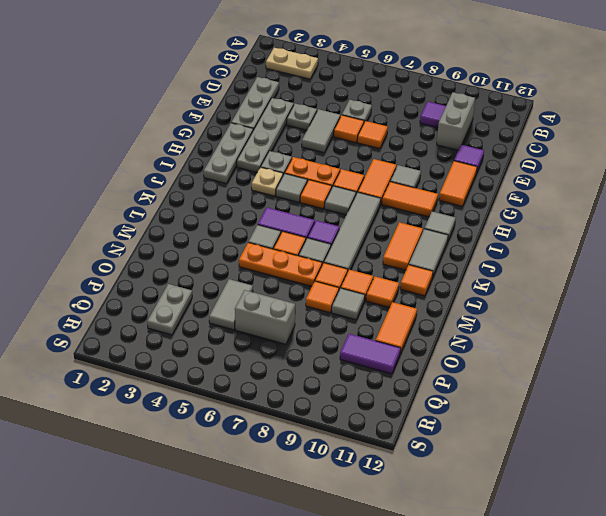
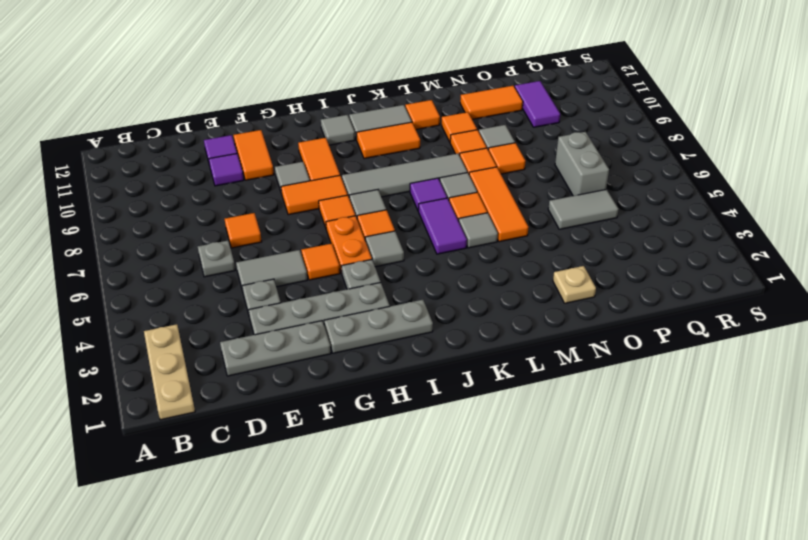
tan 1x2 plate [266,48,318,79] -> tan 1x3 plate [144,324,195,420]
purple 1x1 tile [420,102,446,128] -> purple 1x1 tile moved to [209,154,244,186]
grey 1x2 brick [437,92,475,150] -> none
orange 1x1 tile [334,115,364,143] -> orange 1x1 tile moved to [301,244,340,280]
orange 1x2 tile [439,161,477,206] -> orange 1x2 tile turned to [234,130,274,180]
tan 1x1 plate [252,167,283,196] -> tan 1x1 plate moved to [553,266,596,303]
orange 1x3 plate [239,243,322,286] -> orange 1x3 tile [469,167,529,242]
grey 1x2 plate [147,284,192,335] -> none

